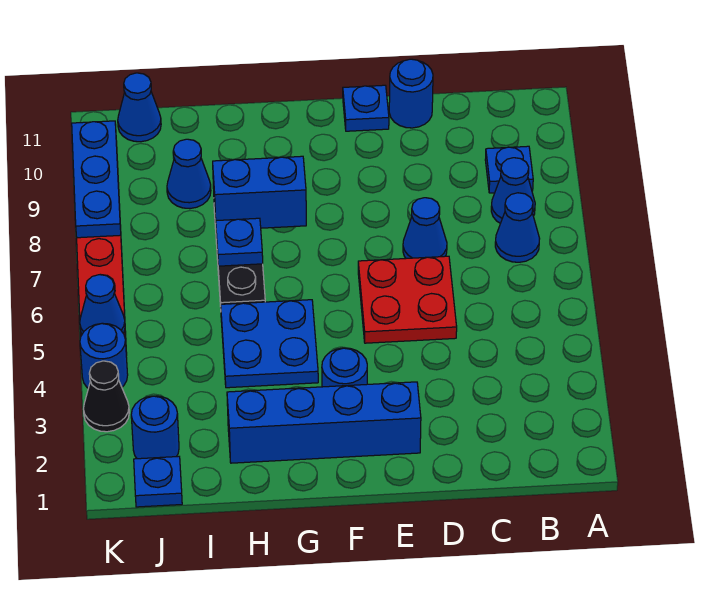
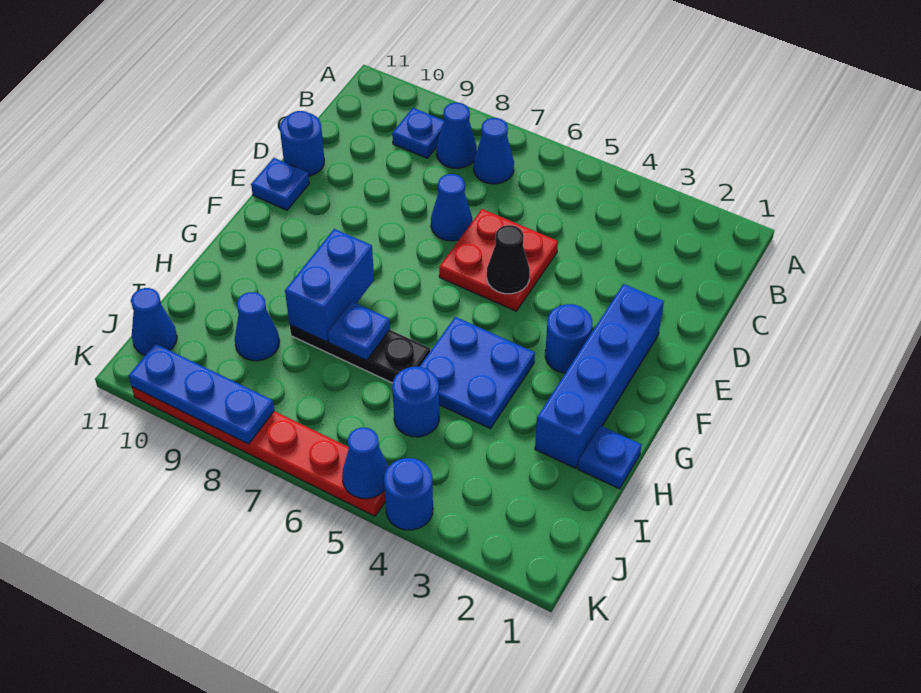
blue 1x1 plate [134,457,182,507] -> blue 1x1 plate moved to [578,426,642,489]
blue 1x1 round brick [131,396,179,459] -> blue 1x1 round brick moved to [392,367,439,437]
black 1x1 cone [84,361,129,432] -> black 1x1 cone moved to [487,225,530,294]

